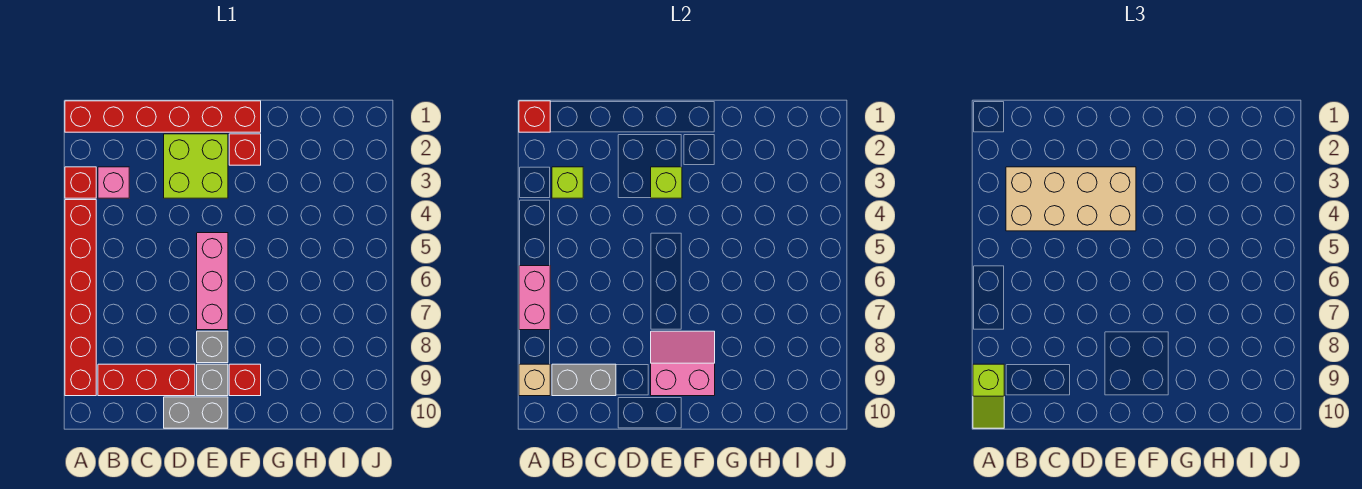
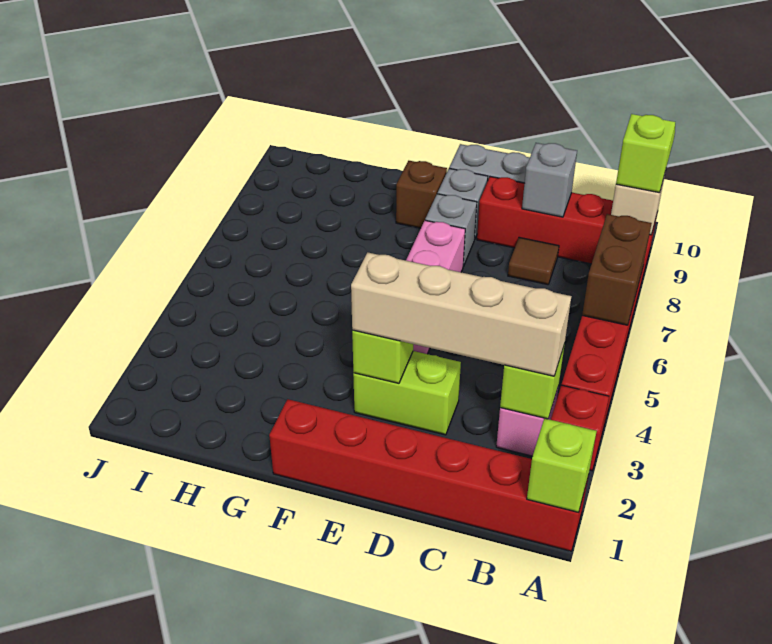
red 1x1 brick [519,101,550,132] -> lime 1x1 brick [527,418,597,513]
pink 1x2 brick [519,266,550,330] -> brown 1x2 brick [582,214,652,325]
tan 2x4 brick [1006,167,1136,231] -> tan 1x4 brick [351,252,571,376]
grey 1x2 brick [552,364,616,396] -> grey 1x1 brick [522,143,577,217]
none -> brown 1x1 tile [508,237,559,285]
lime 2x2 brick [164,134,228,198] -> lime 1x2 brick [353,351,461,435]
pink 2x2 slope [651,331,715,396] -> none
red 1x1 brick [229,134,261,165] -> none
red 1x1 brick [229,364,261,396] -> brown 1x1 brick [396,161,447,228]

